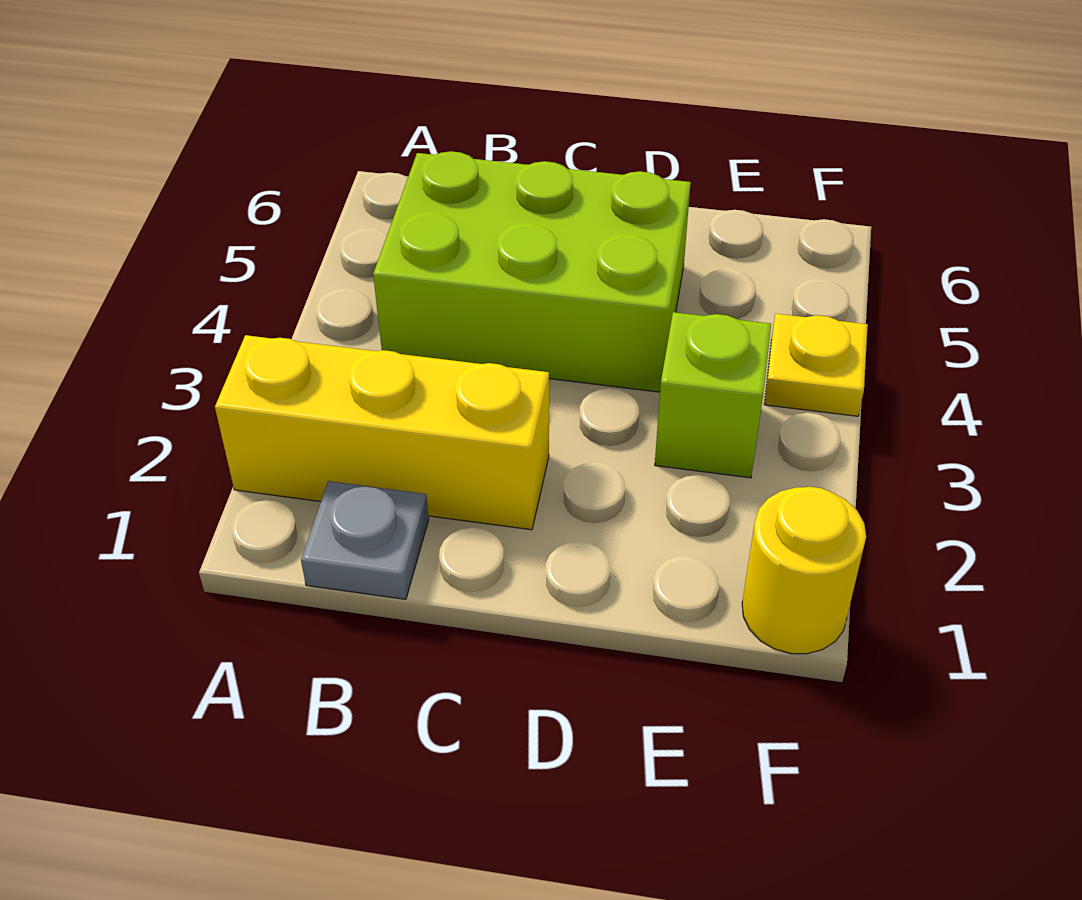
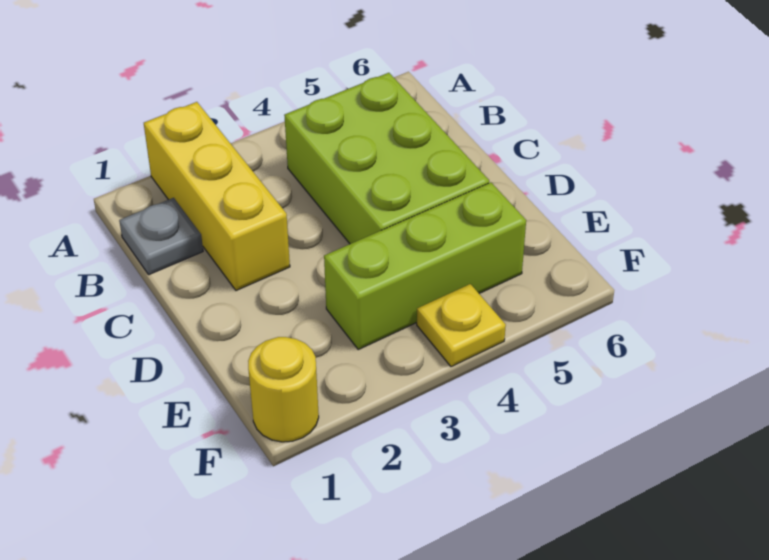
lime 1x1 brick [655,312,771,478] -> lime 1x3 brick [324,182,526,349]

